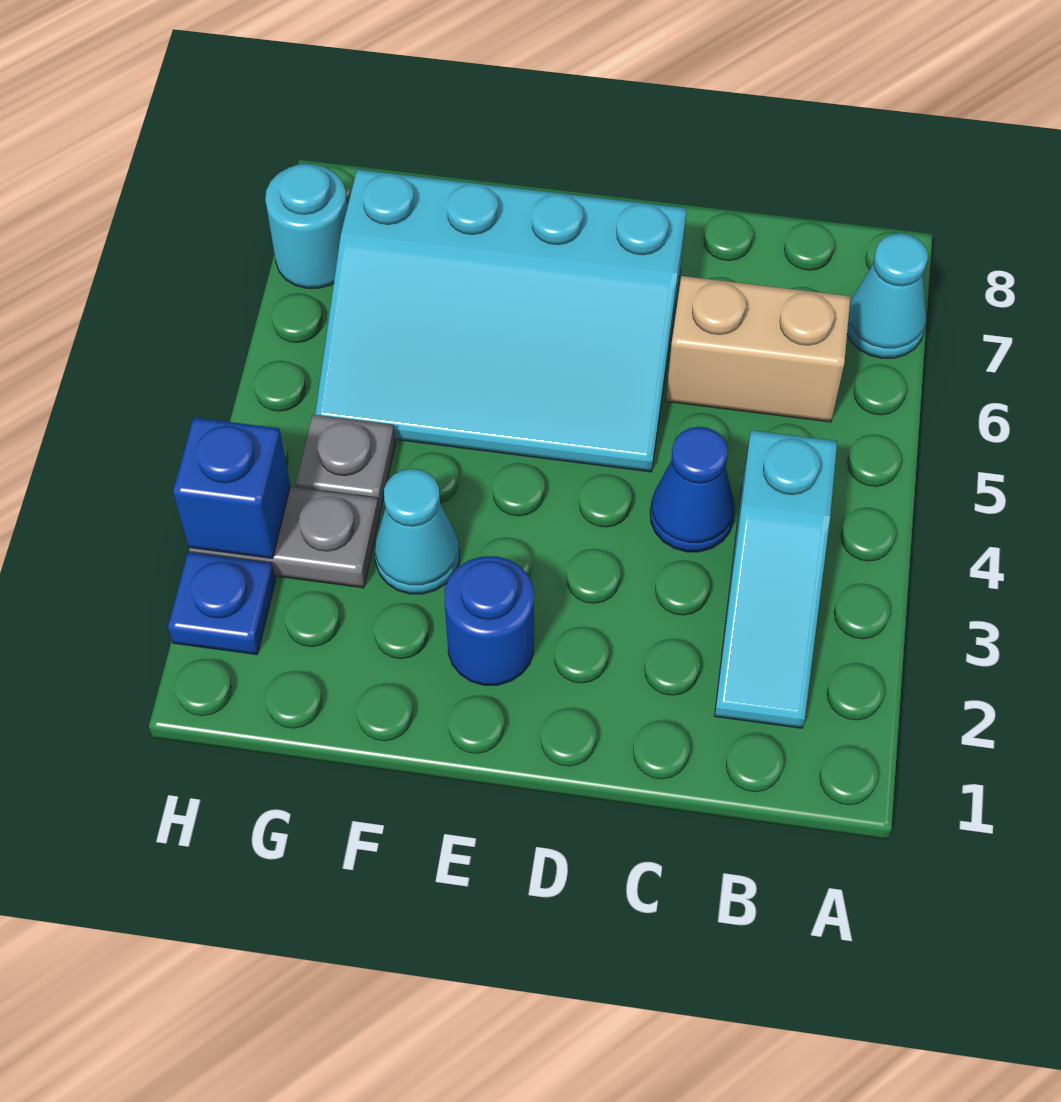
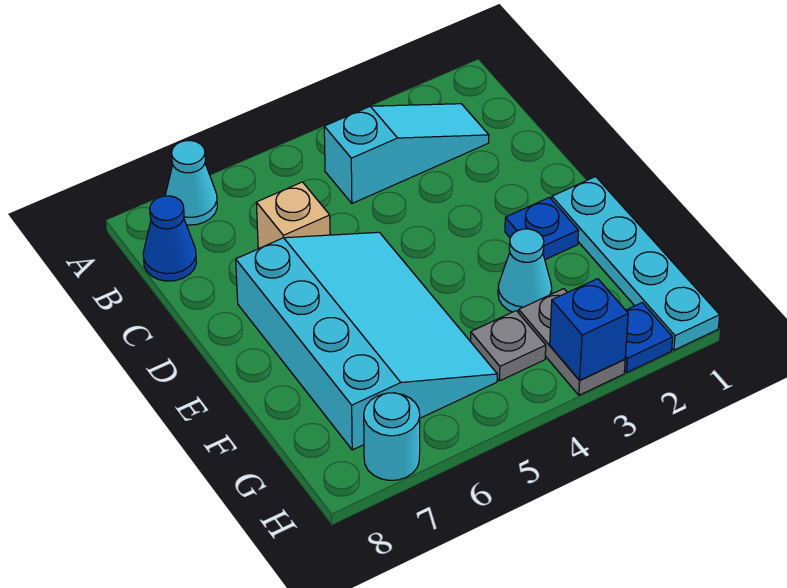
tan 1x2 brick [666,276,851,422] -> tan 1x1 brick [256,182,330,248]
blue 1x1 cone [650,427,735,552] -> blue 1x1 cone moved to [143,196,196,281]
none -> cyan 1x4 plate [552,177,720,350]
blue 1x1 round brick [445,556,534,685] -> blue 1x1 plate [505,197,579,260]

